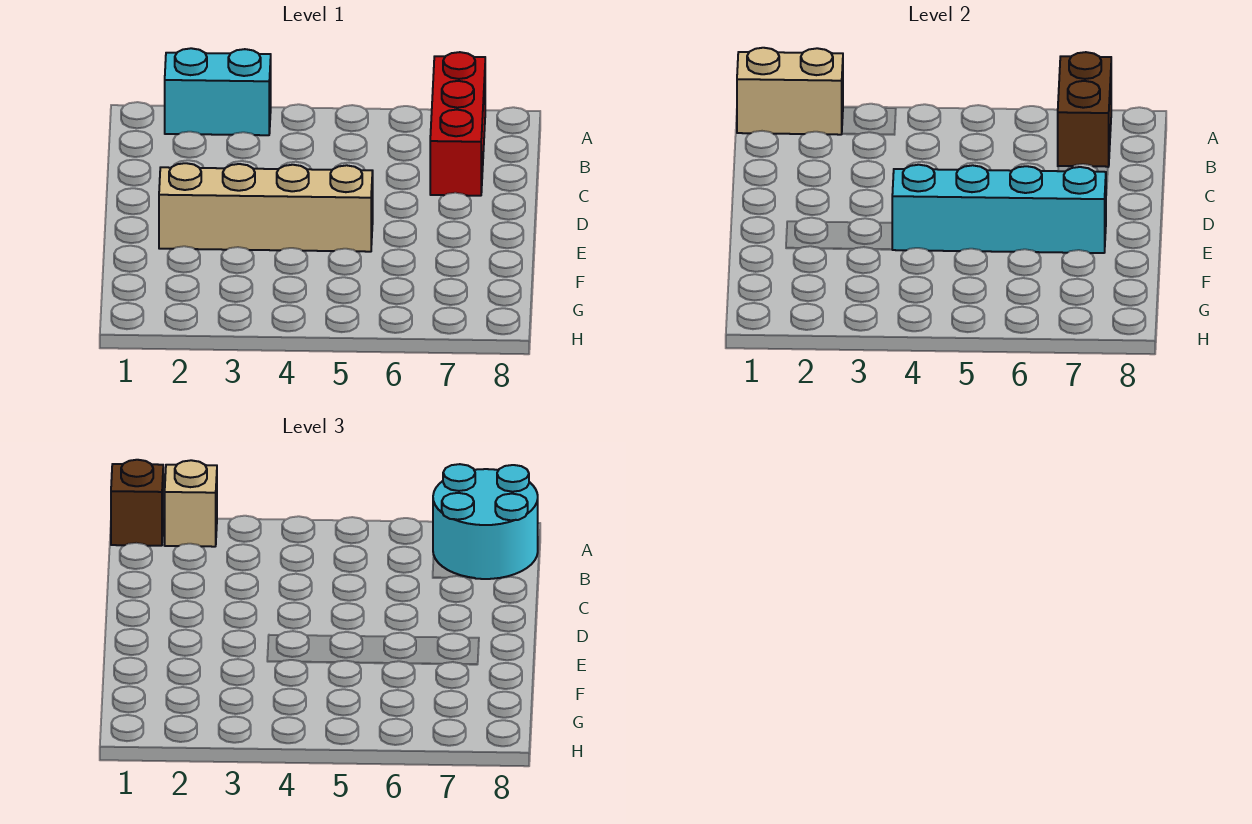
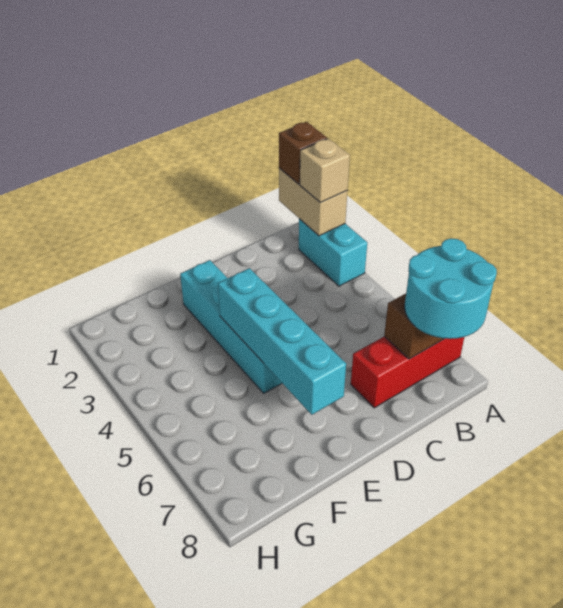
tan 1x4 brick [159,163,373,252] -> cyan 1x4 brick [180,260,282,393]

